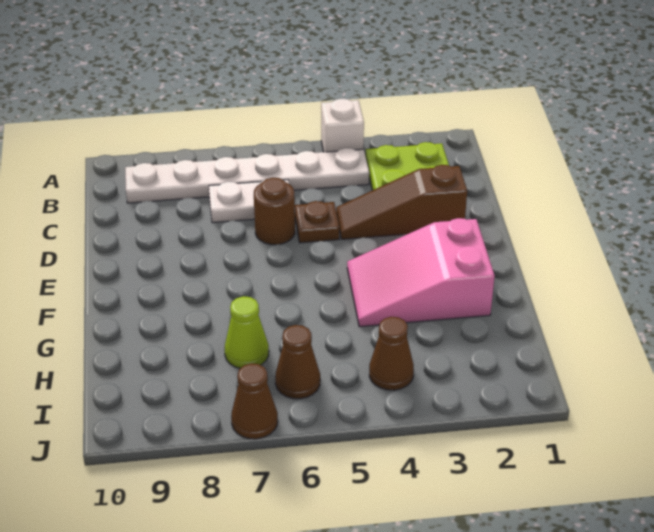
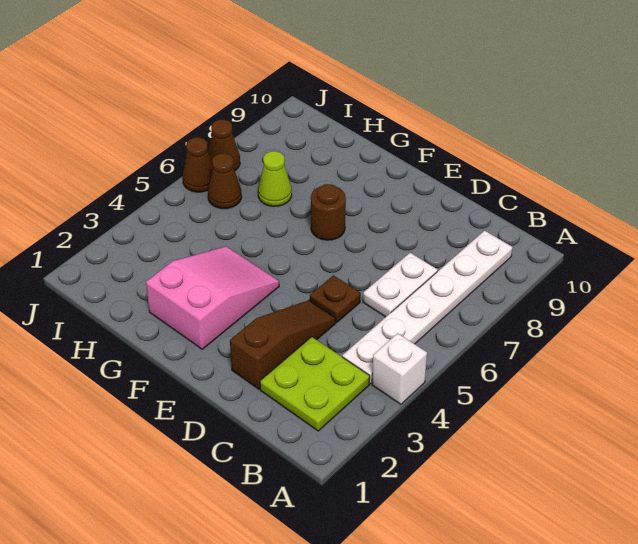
brown 1x1 round brick [254,178,295,245] -> brown 1x1 round brick moved to [311,184,346,240]
brown 1x1 cone [369,317,414,390] -> brown 1x1 cone moved to [183,137,213,192]

